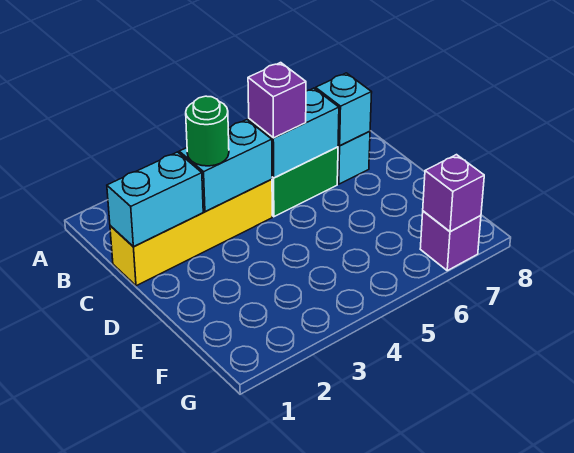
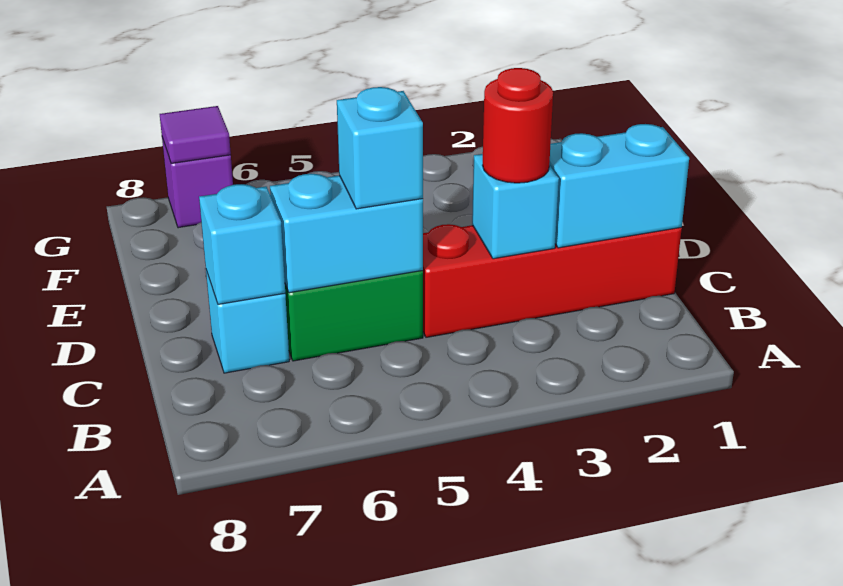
yellow 1x4 brick [110,179,272,286] -> red 1x4 brick [423,224,682,337]
cyan 1x2 brick [179,120,272,212] -> cyan 1x1 brick [472,154,559,259]
green 1x1 round brick [186,96,229,166] -> red 1x1 round brick [483,68,553,183]
purple 1x1 brick [248,63,306,138] -> cyan 1x1 brick [337,87,423,209]
purple 1x1 brick [423,155,484,231] -> purple 1x1 tile [160,106,231,163]

